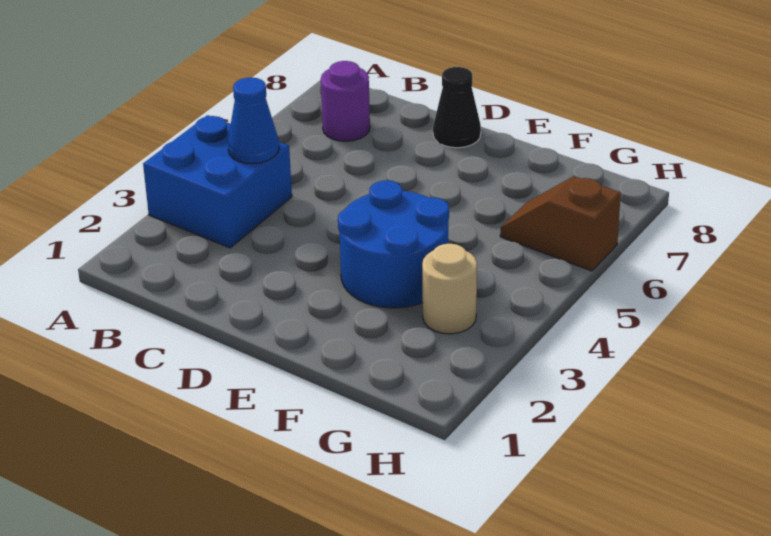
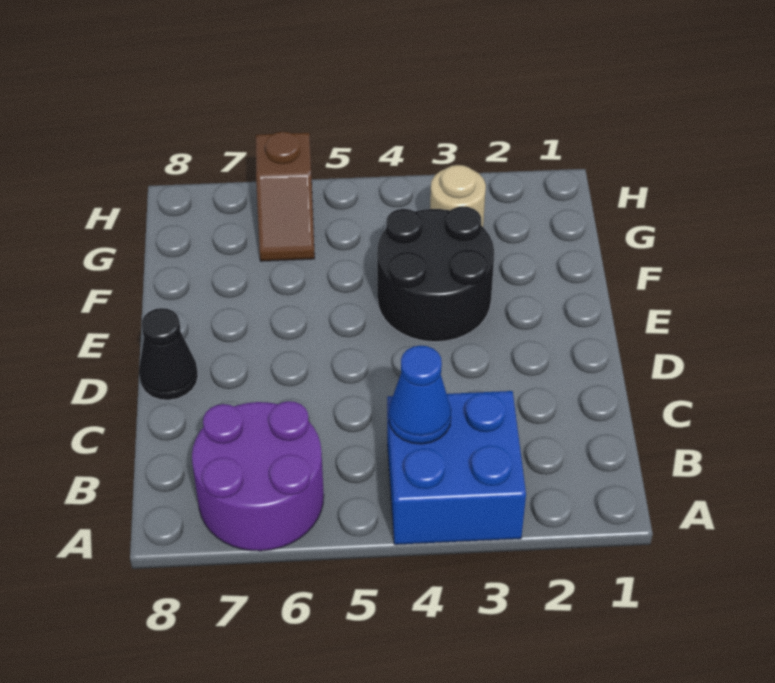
purple 1x1 round brick [321,61,370,141] -> purple 2x2 round brick [192,401,324,551]
blue 2x2 round brick [338,181,449,308] -> black 2x2 round brick [377,206,494,342]

